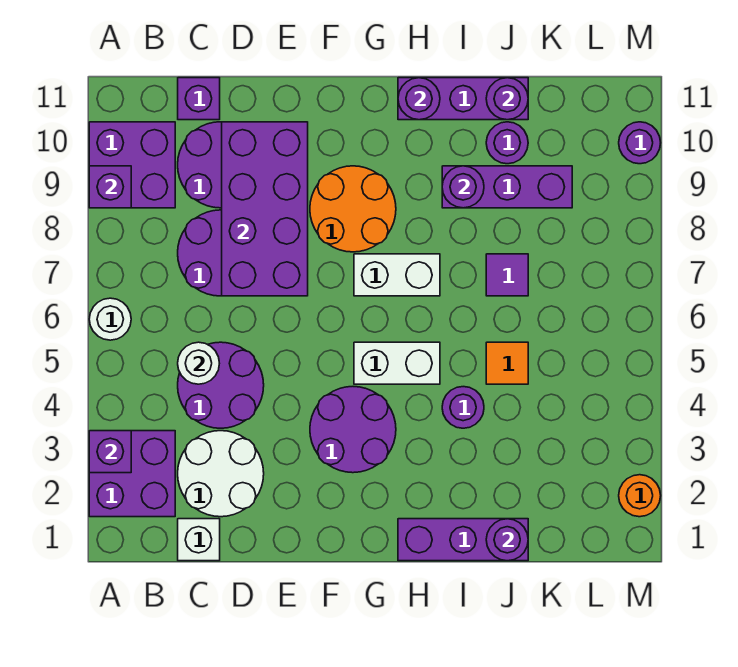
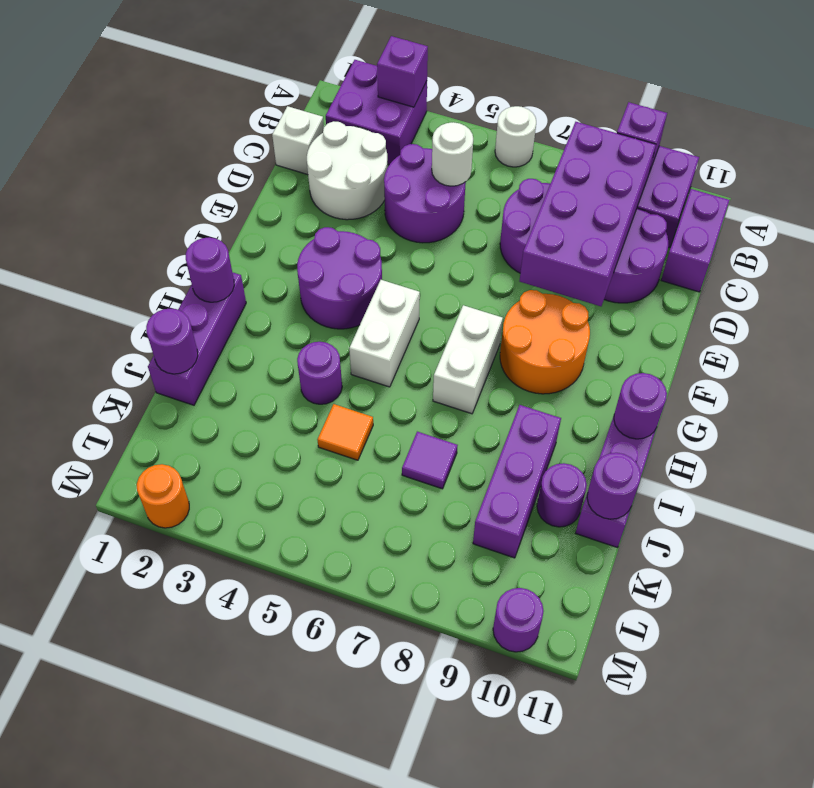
purple 1x1 brick [178,78,220,120] -> purple 1x2 brick [661,189,730,292]
purple 2x4 brick [222,122,308,296] -> purple 2x4 brick turned to [520,122,656,306]
purple 1x1 round brick [442,166,484,208] -> purple 1x1 round brick moved to [186,237,234,302]

